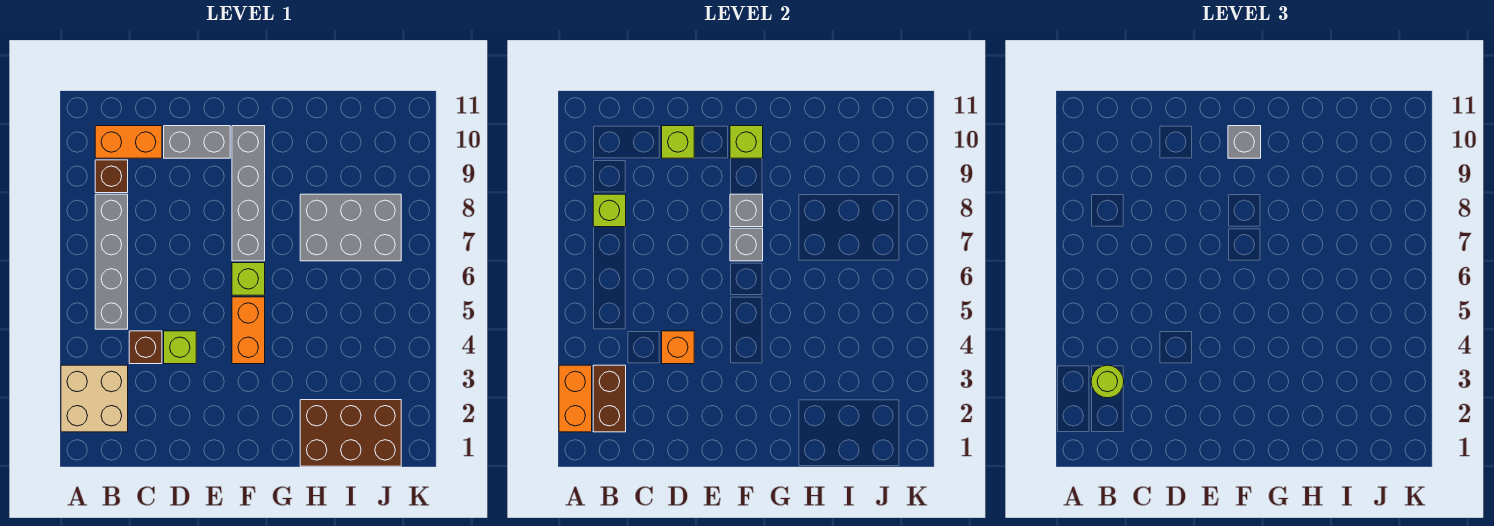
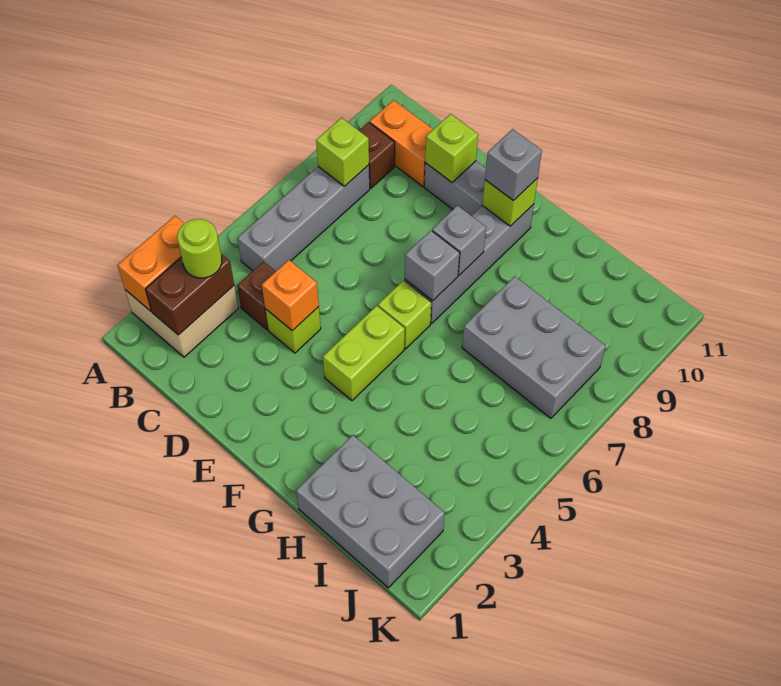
orange 1x2 brick [232,297,265,364] -> lime 1x2 brick [323,306,405,401]
brown 2x3 brick [300,400,401,466] -> grey 2x3 brick [296,435,445,588]

